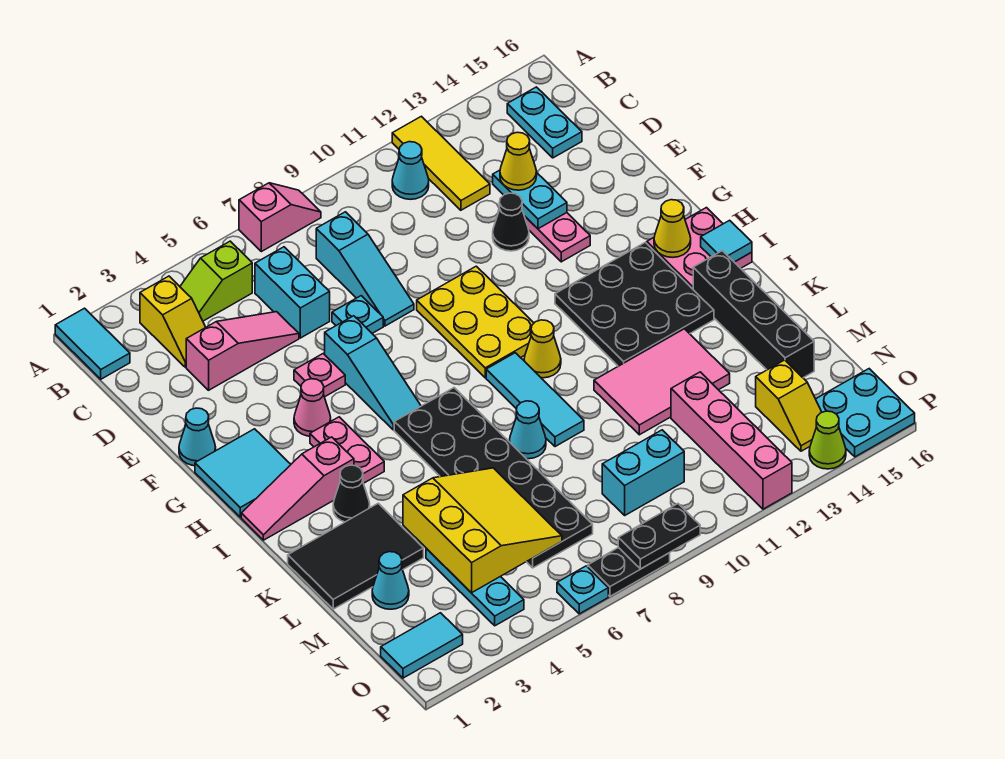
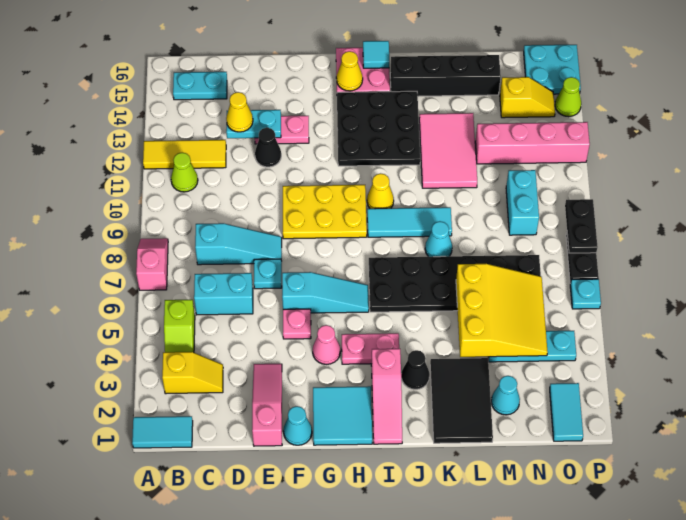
cyan 1x1 cone [392,142,429,199] -> lime 1x1 cone [171,153,198,192]
pink 1x3 slope [186,312,299,390] -> pink 1x3 slope moved to [252,364,282,446]
yellow 3x3 slope [403,468,562,593] -> yellow 3x3 slope turned to [456,264,548,357]

